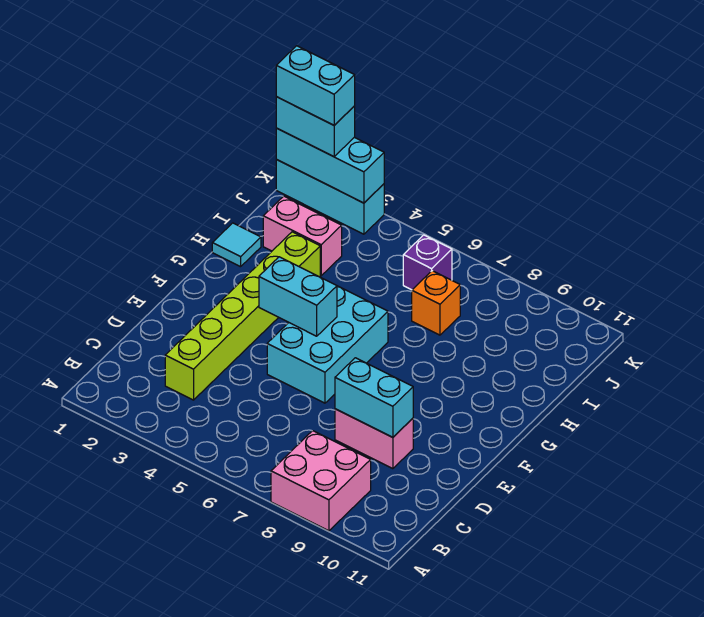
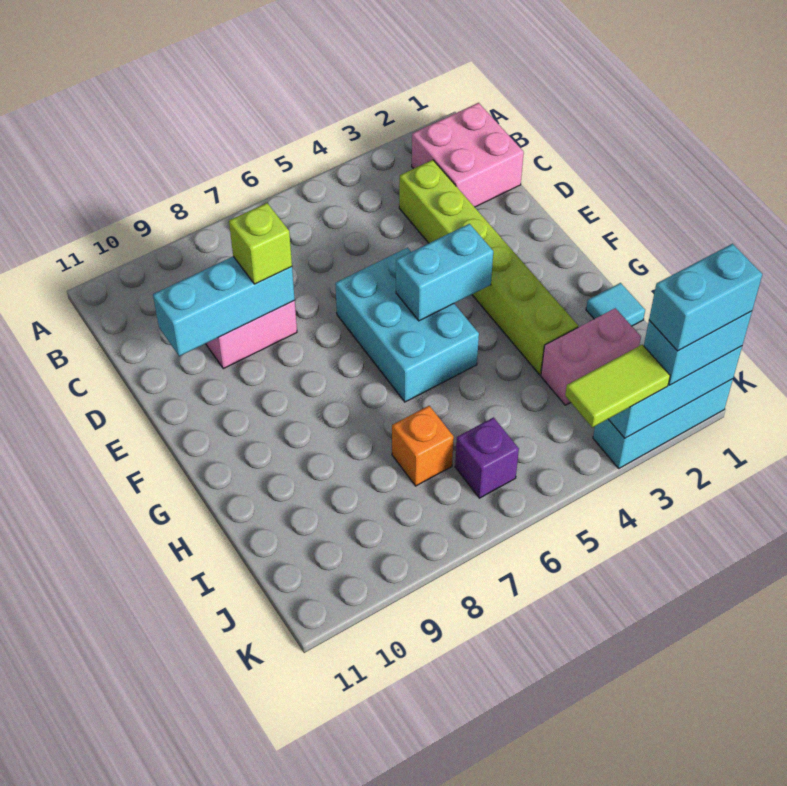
pink 2x2 brick [271,431,371,531] -> pink 2x2 brick moved to [412,103,524,207]
cyan 1x2 brick [335,358,413,437] -> cyan 1x3 brick [153,257,295,356]
none -> lime 1x1 brick [229,203,292,284]
none -> lime 1x2 tile [565,345,670,427]

